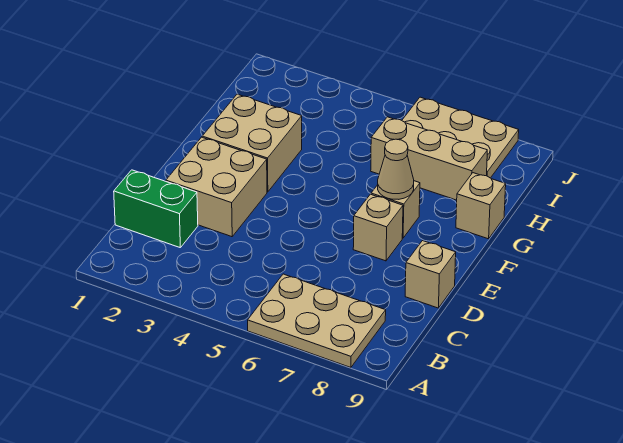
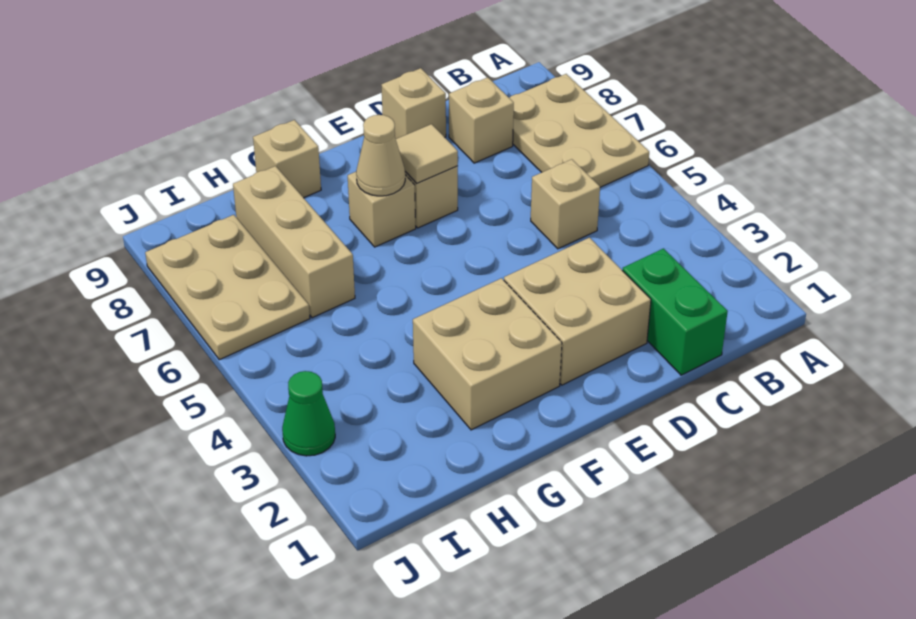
none -> tan 1x1 brick [531,159,600,249]
none -> tan 1x1 brick [449,77,514,163]
none -> tan 1x1 tile [396,124,458,183]
none -> green 1x1 cone [282,371,335,456]

